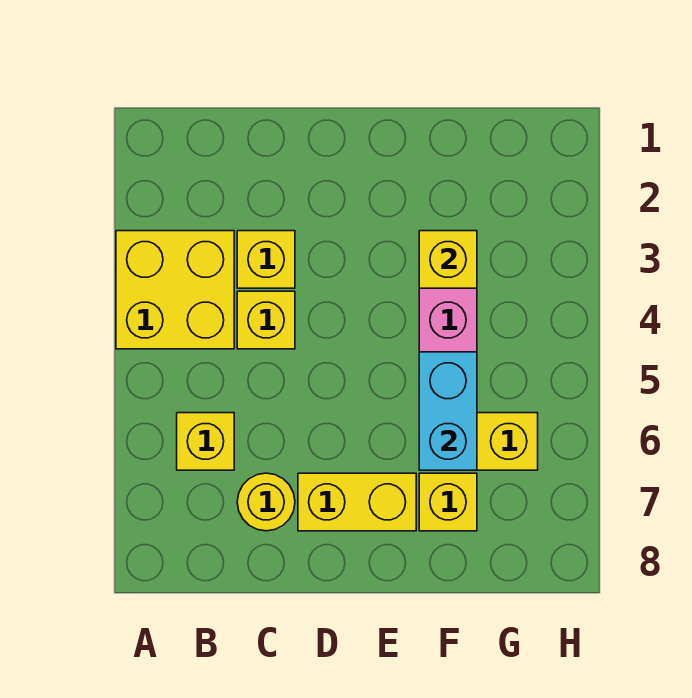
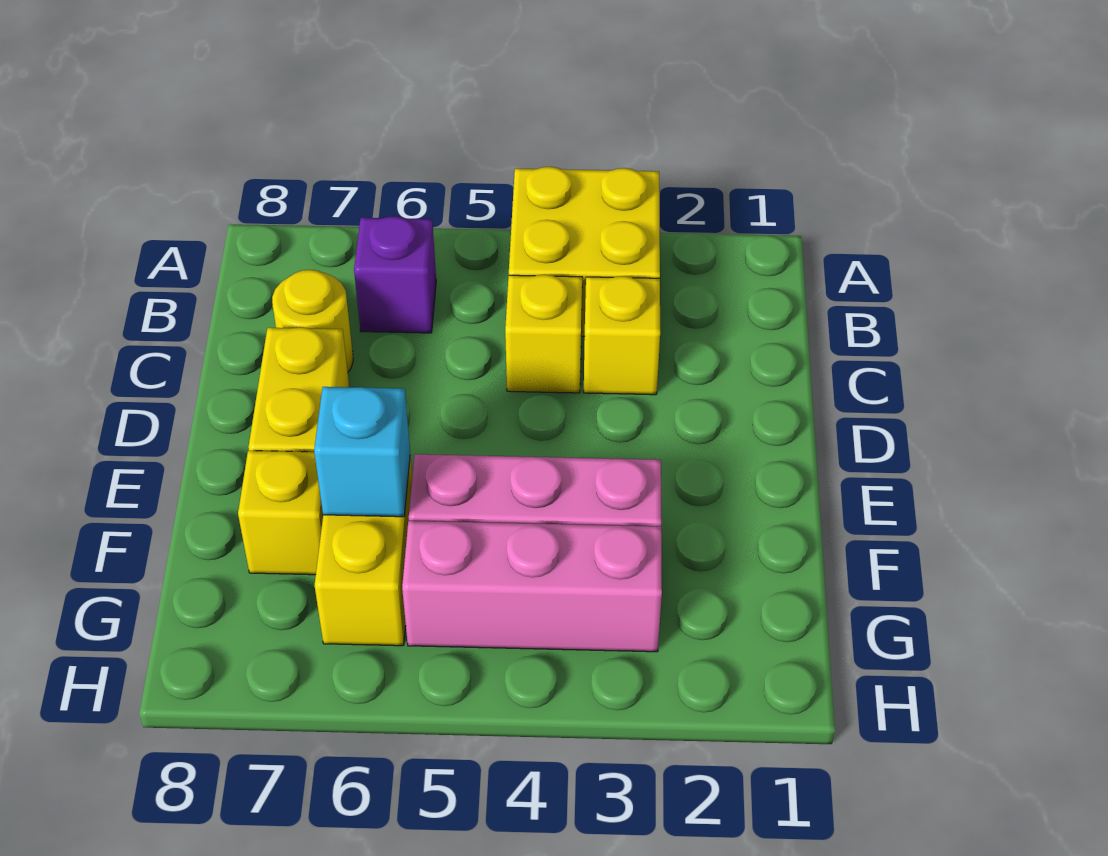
yellow 1x1 brick [177,413,234,470] -> purple 1x1 brick [354,216,436,333]
yellow 1x1 brick [419,231,477,288] -> none
cyan 1x2 brick [419,352,477,470] -> cyan 1x1 brick [314,387,410,517]
none -> pink 1x3 brick [402,521,662,652]

